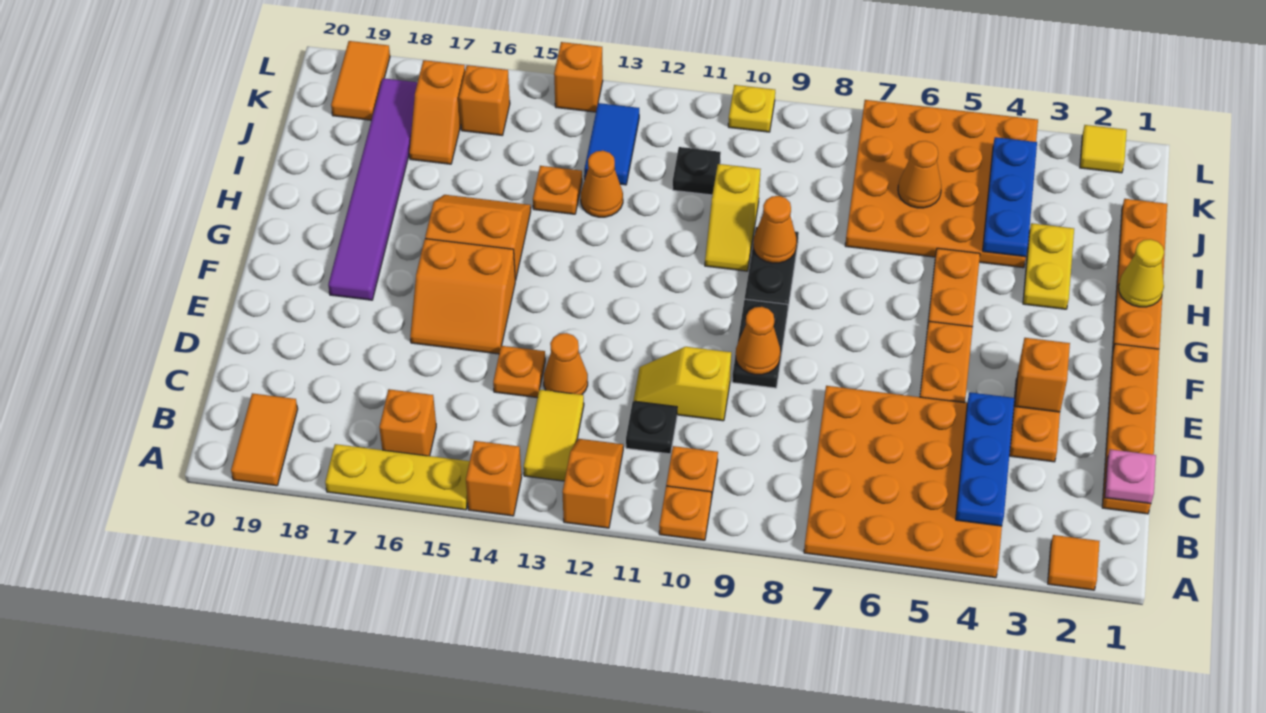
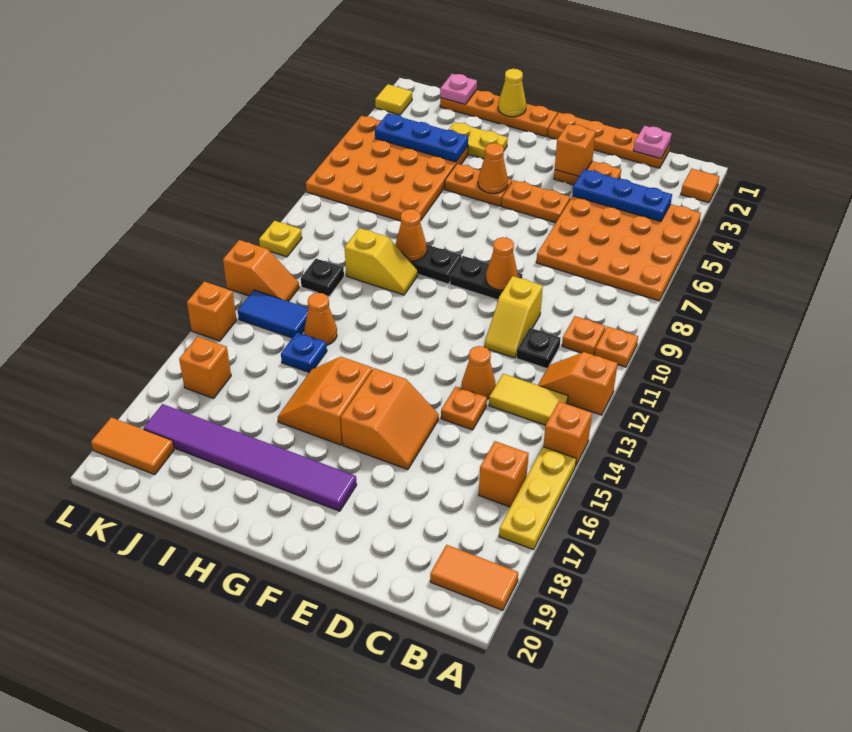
orange 1x1 plate [533,166,582,214] -> blue 1x1 plate [281,332,327,372]
none -> pink 1x1 plate [440,74,477,104]
orange 1x1 cone [898,141,941,208] -> orange 1x1 cone moved to [478,143,508,193]
orange 1x2 slope [409,60,465,164] -> orange 1x2 slope moved to [223,240,299,302]

